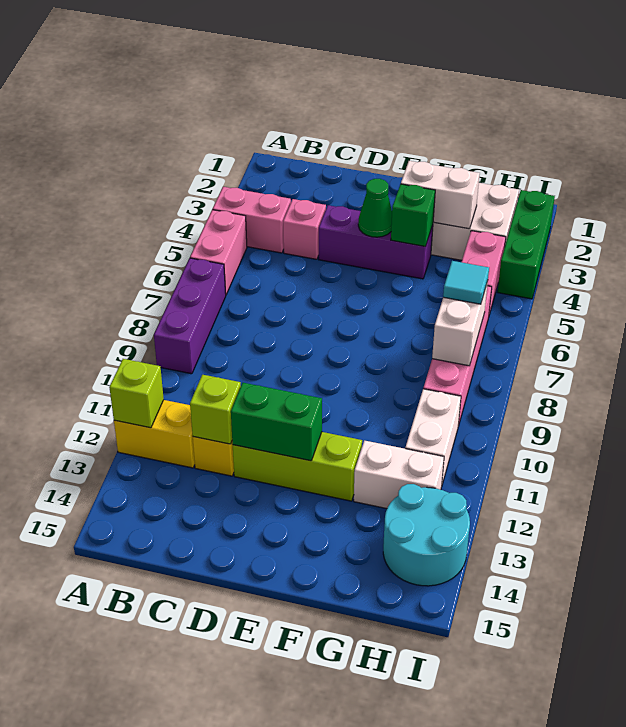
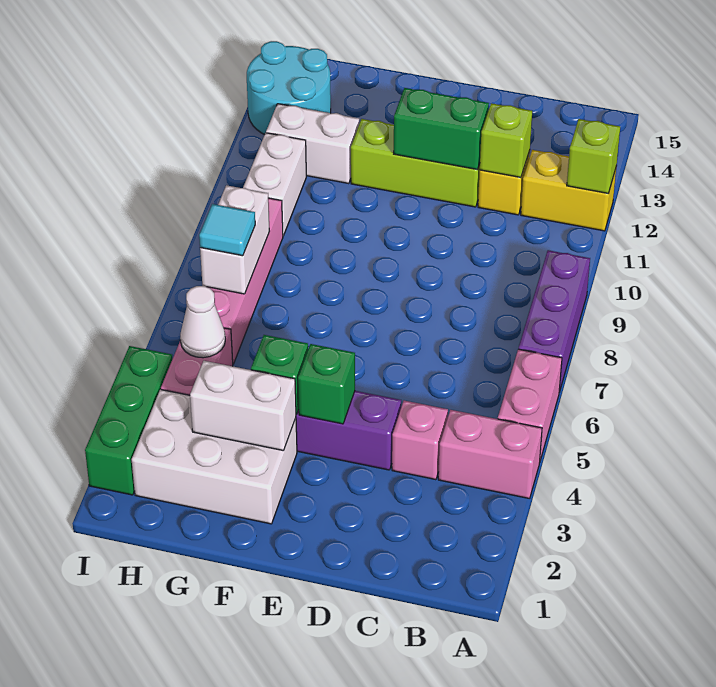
green 1x1 cone [358,179,392,237] -> green 1x1 brick [298,344,355,424]
none -> white 1x1 cone [180,286,225,358]

